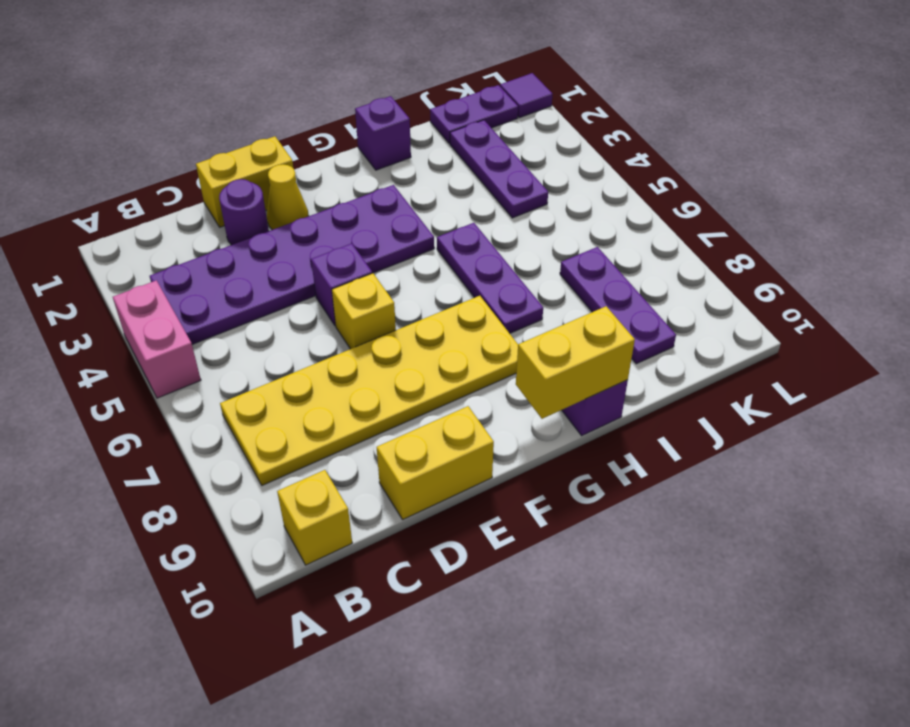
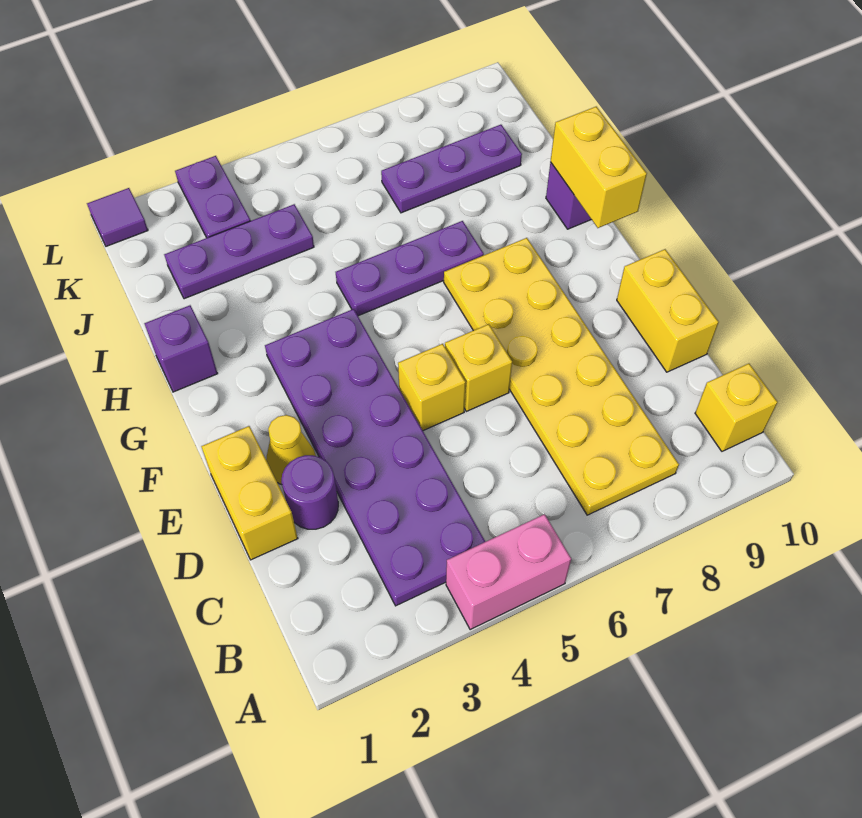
purple 1x1 brick [311,243,372,326] -> yellow 1x1 brick [398,344,466,431]
purple 1x2 plate [430,85,518,143] -> purple 1x2 plate moved to [175,156,250,238]

